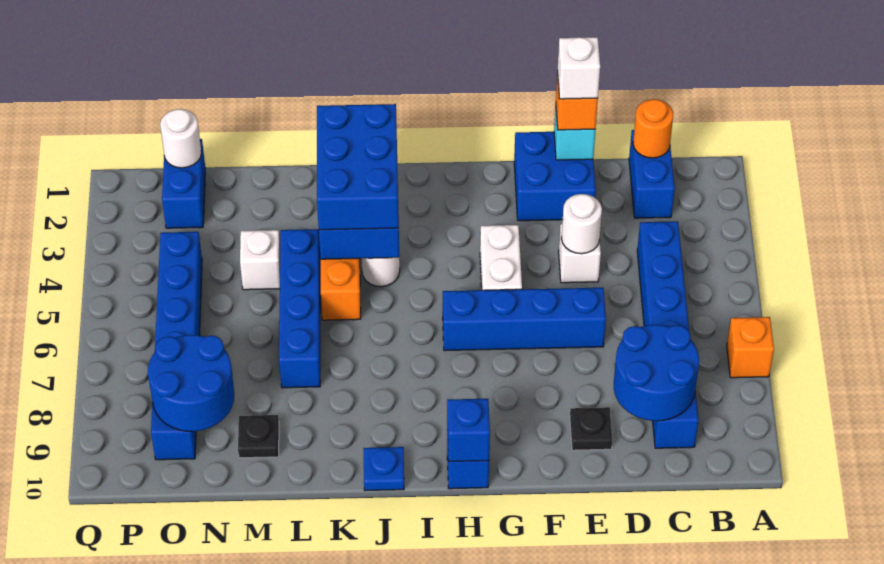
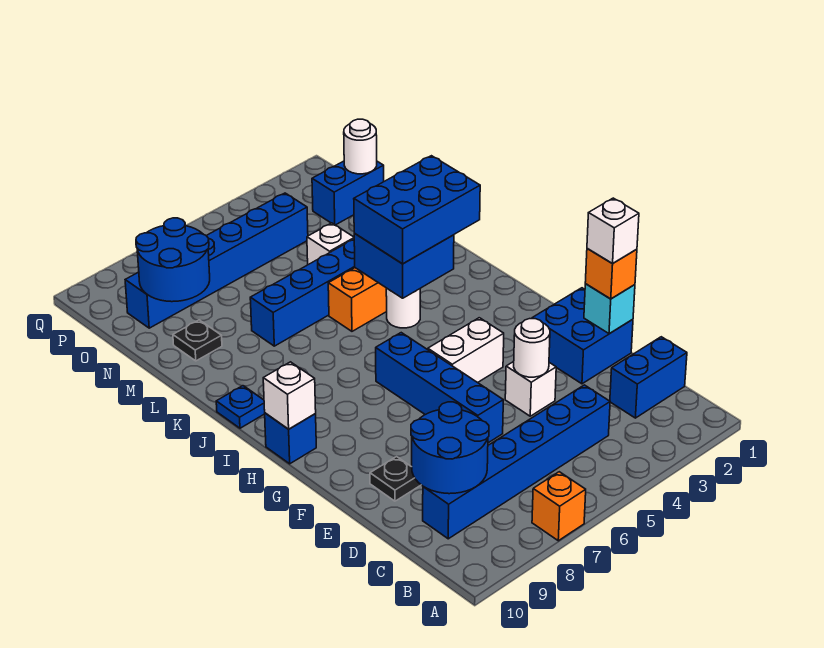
orange 1x1 round brick [633,99,673,158] -> none
blue 1x1 brick [447,399,490,462] -> white 1x1 brick [263,362,316,429]

